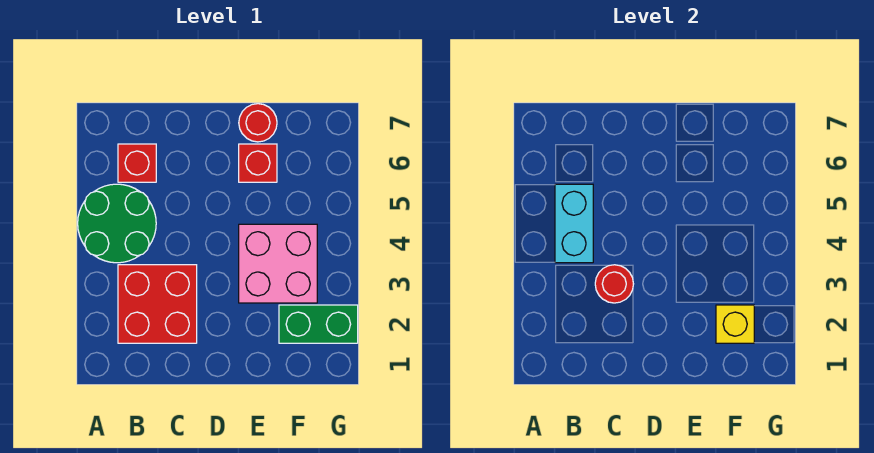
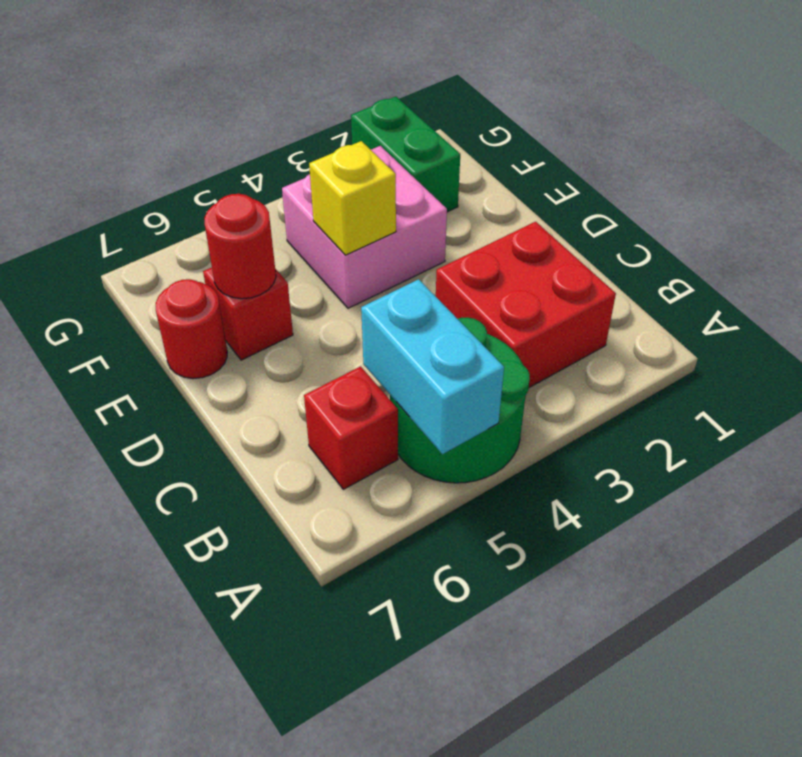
cyan 1x2 brick [555,184,593,263] -> cyan 1x2 brick turned to [361,279,504,454]
red 1x1 round brick [595,265,633,303] -> red 1x1 round brick moved to [204,194,276,299]
yellow 1x1 brick [716,305,754,343] -> yellow 1x1 brick moved to [309,141,396,255]

